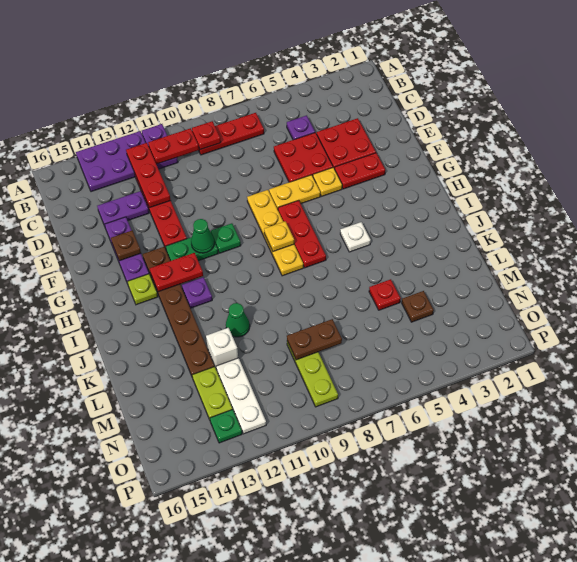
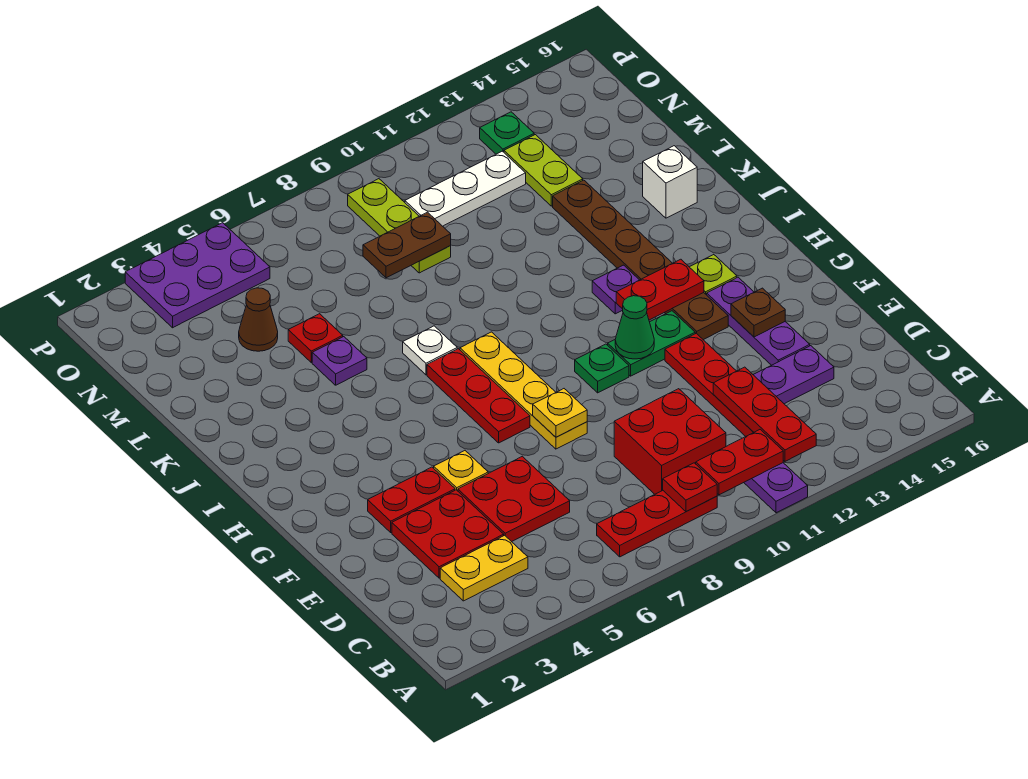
purple 2x3 plate [76,131,146,192] -> purple 2x3 plate moved to [125,223,270,328]
purple 1x1 plate [287,115,315,140] -> purple 1x1 plate moved to [312,337,367,385]
none -> red 2x2 brick [614,389,726,494]
yellow 1x2 plate [269,175,320,209] -> yellow 1x2 plate moved to [440,535,528,601]
yellow 1x1 plate [264,221,294,251] -> yellow 1x1 plate moved to [533,389,587,437]
white 1x1 plate [340,222,371,252] -> white 1x1 plate moved to [403,326,457,375]
green 1x1 cone [226,303,250,337] -> none
white 1x1 brick [206,328,238,368] -> white 1x1 brick moved to [643,146,697,218]
brown 1x1 plate [402,291,434,322] -> brown 1x1 cone [239,288,278,351]
white 1x3 plate [216,358,266,434] -> white 1x3 plate turned to [405,151,526,226]

